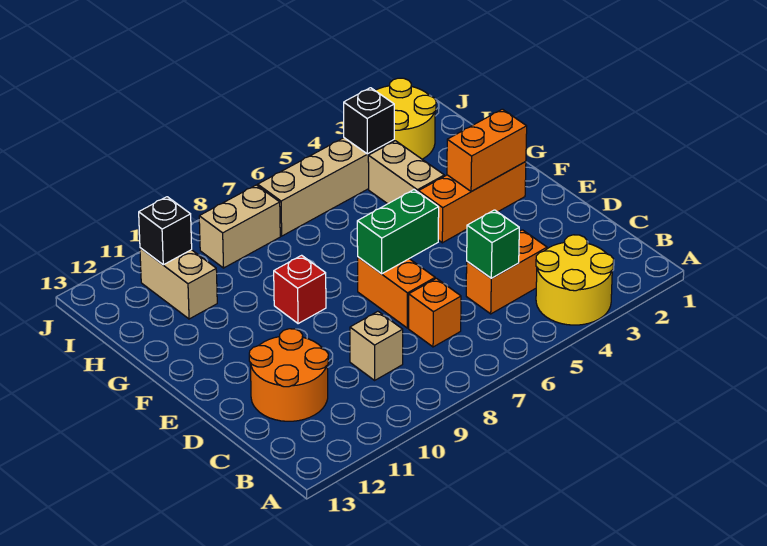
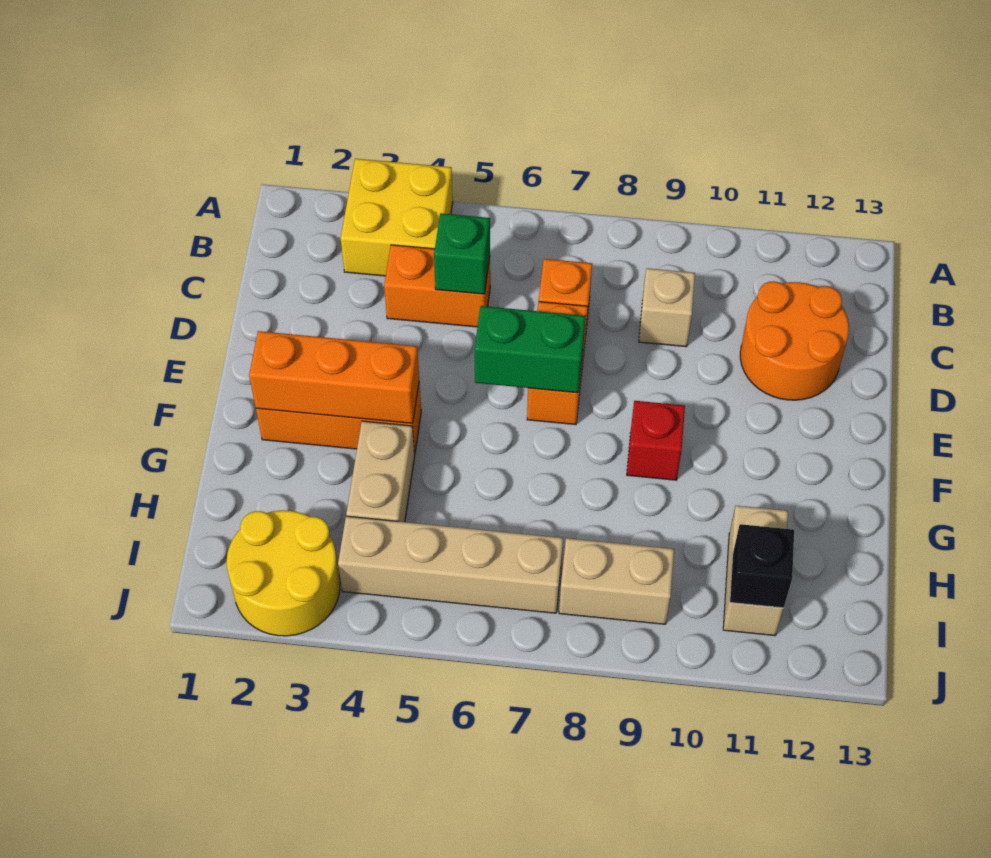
yellow 2x2 round brick [536,235,614,325] -> yellow 2x2 brick [341,159,453,276]
orange 1x2 brick [447,109,527,192] -> orange 1x3 brick [249,331,419,423]
black 1x1 brick [344,88,394,154] -> none

